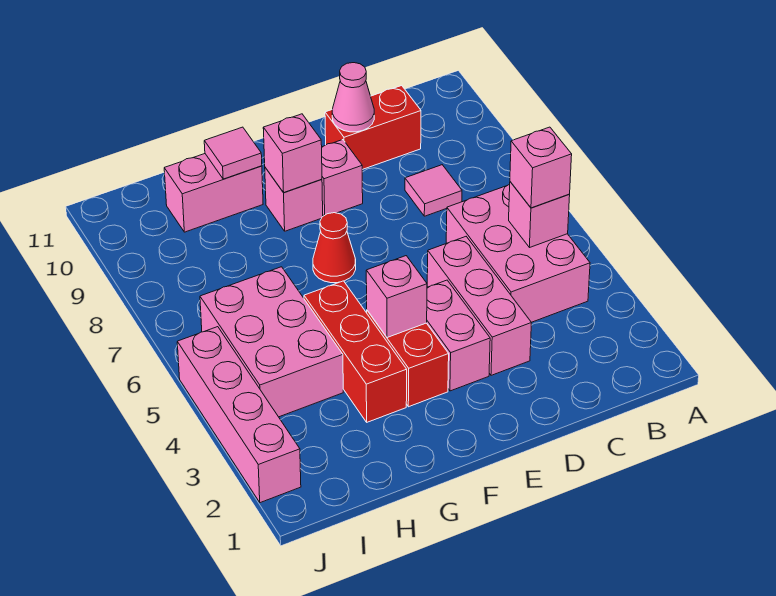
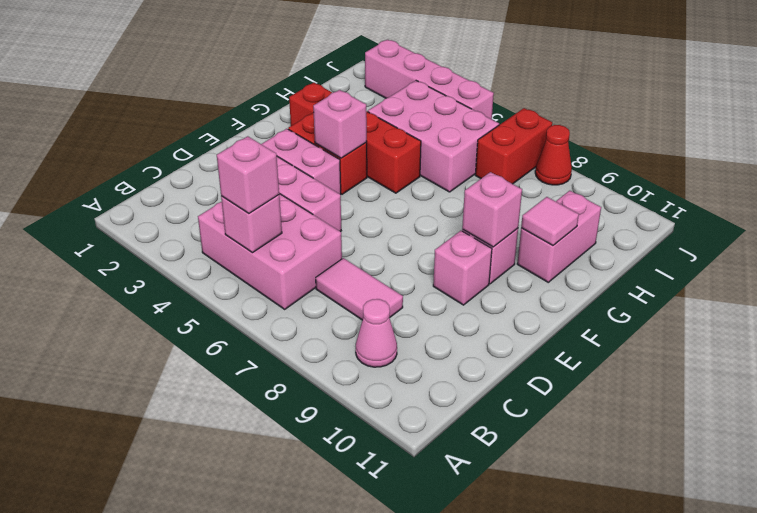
pink 1x1 tile [405,165,462,216] -> pink 1x2 tile [316,258,403,320]
red 1x2 brick [325,86,421,170] -> red 1x2 brick moved to [475,108,552,184]
pink 1x1 cone [332,63,374,132] -> pink 1x1 cone moved to [356,299,397,367]
red 1x1 cone [313,213,356,283] -> red 1x1 cone moved to [535,125,572,185]
red 1x3 brick [304,281,407,422] -> red 1x4 brick [289,83,421,193]

